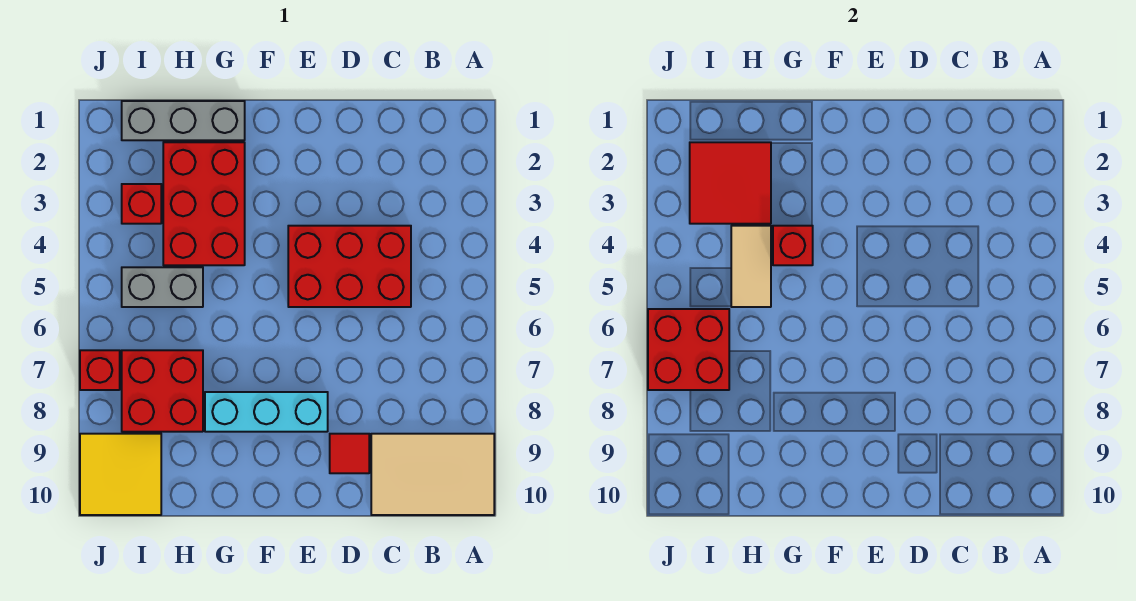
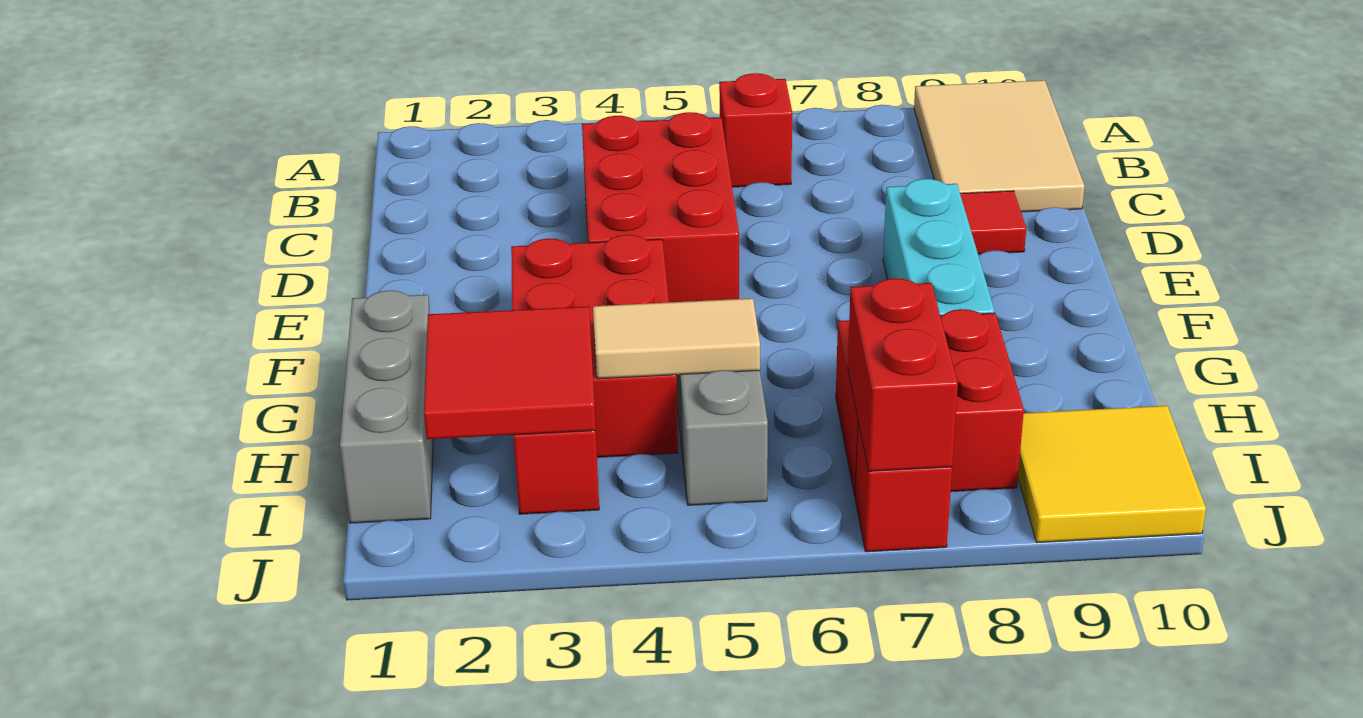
red 2x3 brick [163,142,245,265] -> red 2x3 brick turned to [511,235,678,457]
red 1x1 brick [773,226,813,265] -> red 1x1 brick moved to [719,73,792,187]
red 2x2 brick [648,309,729,390] -> red 1x2 brick [848,278,958,471]

